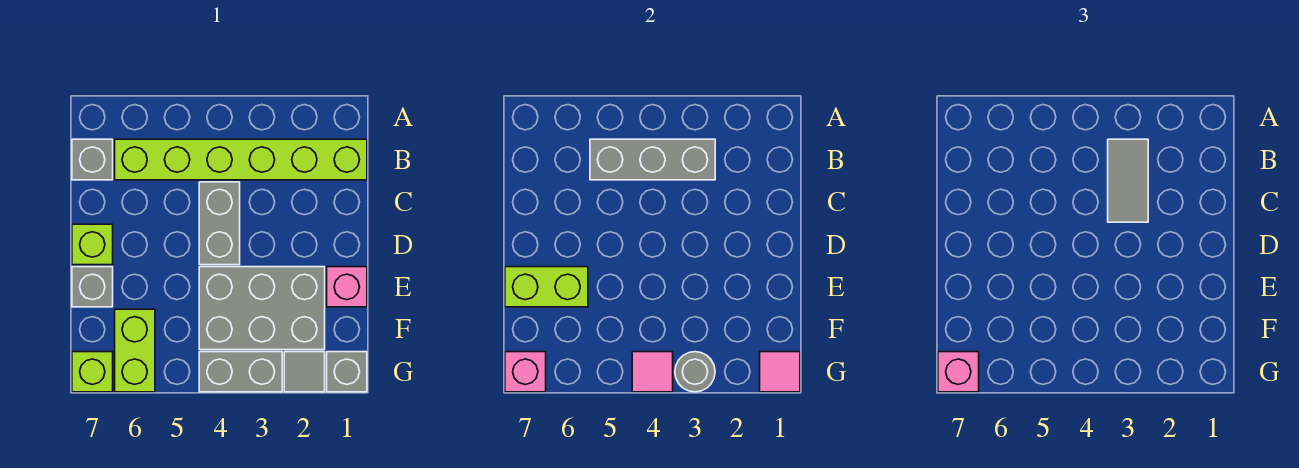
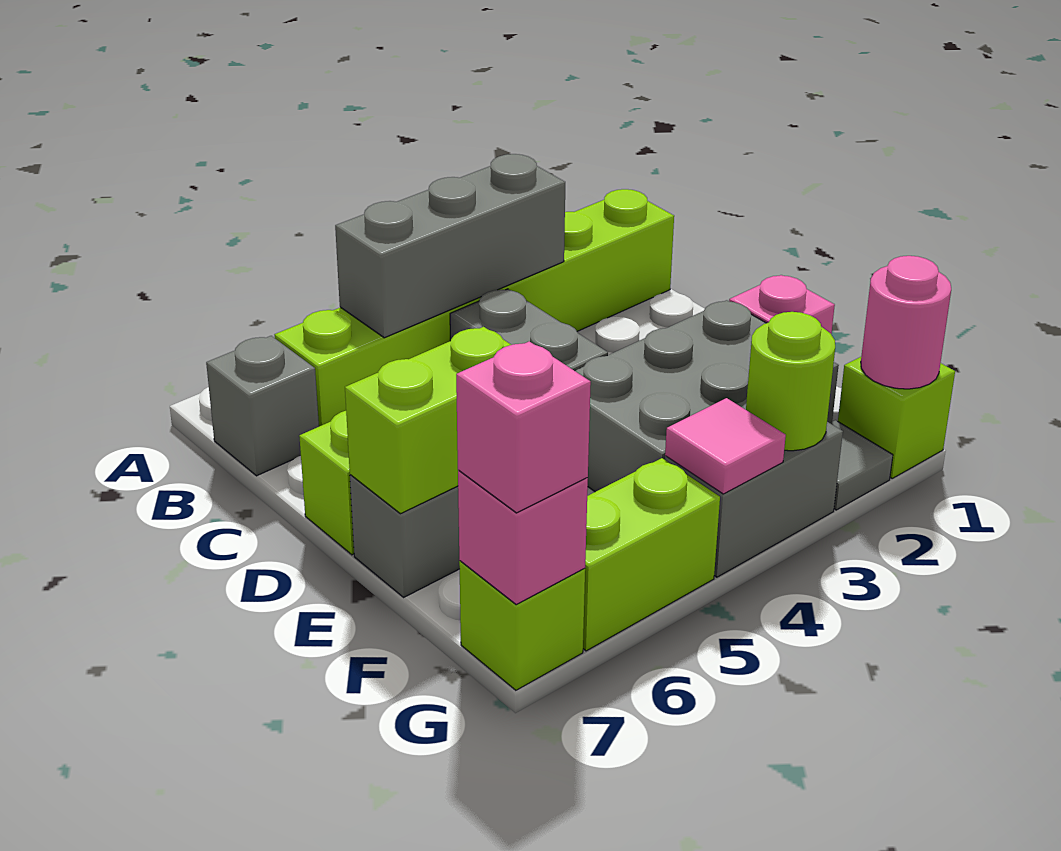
grey 1x2 tile [1108,139,1148,222] -> none
lime 1x2 brick [115,309,155,392] -> lime 1x2 brick turned to [583,458,720,651]
grey 1x1 brick [327,352,367,392] -> lime 1x1 brick [838,357,955,478]
pink 1x1 tile [760,352,800,392] -> pink 1x1 round brick [861,256,951,389]
grey 1x1 round brick [675,352,715,392] -> lime 1x1 round brick [746,312,835,451]

